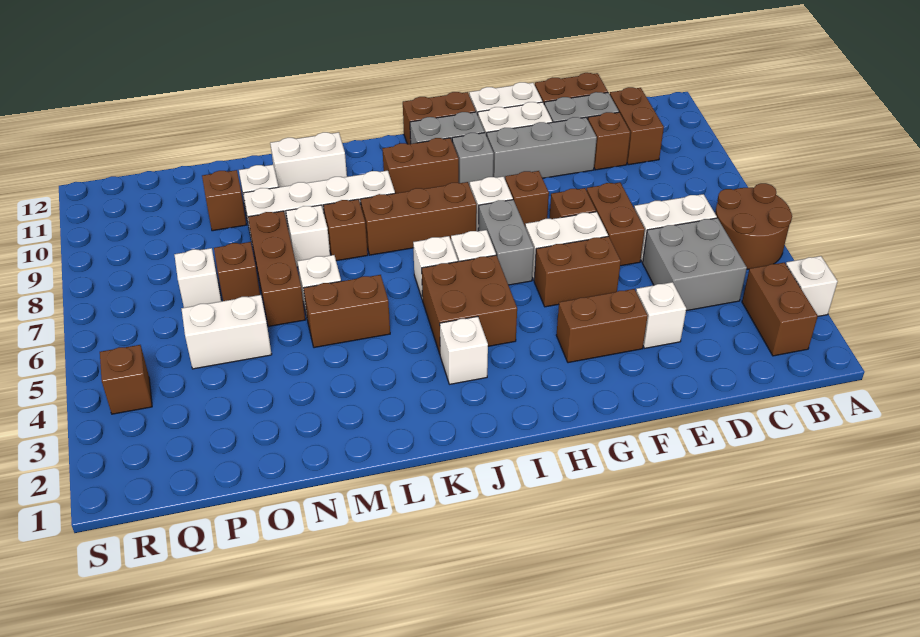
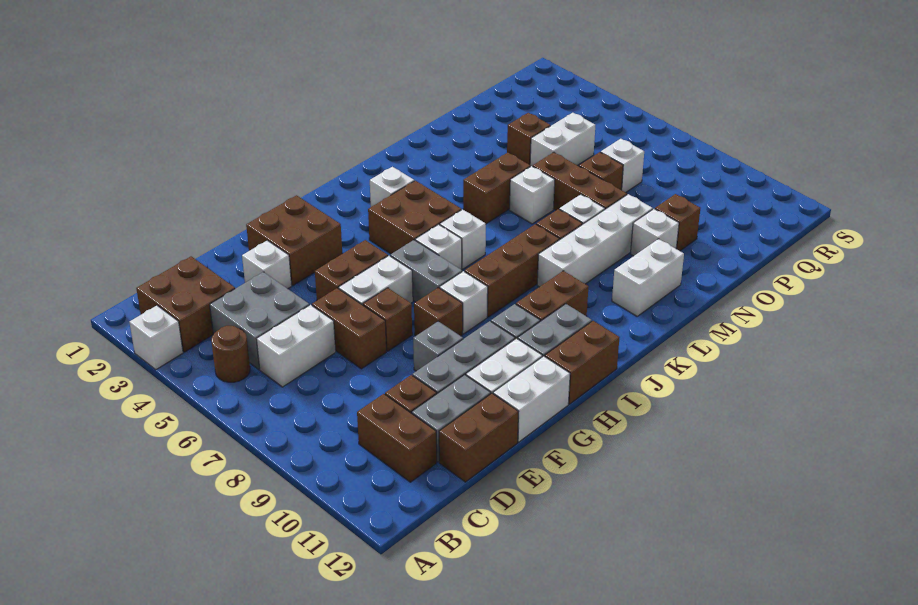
brown 2x2 round brick [715,183,792,269] -> brown 1x1 round brick [211,326,250,382]
brown 1x2 brick [742,262,818,356] -> brown 2x2 brick [136,256,235,352]
brown 1x2 brick [556,289,648,363] -> brown 2x2 brick [246,195,342,285]
none -> grey 1x1 brick [413,321,463,371]
brown 1x1 brick [100,345,152,414] -> brown 1x1 brick moved to [507,113,550,165]

